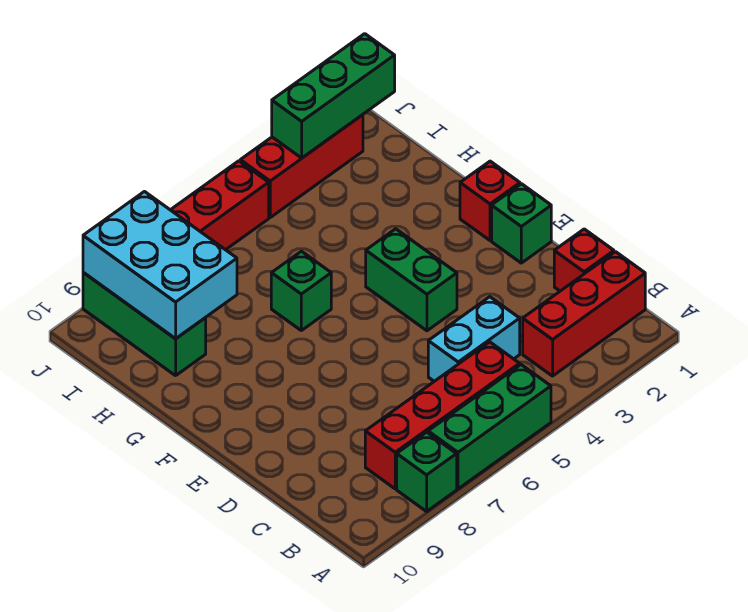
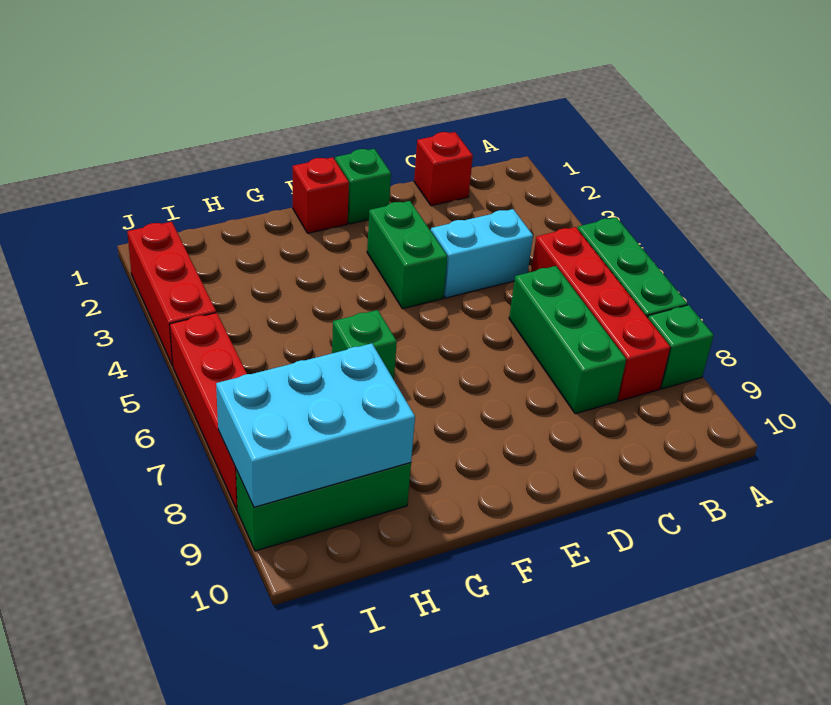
red 1x3 brick [523,252,645,376] -> none
cyan 1x2 brick [428,297,520,381] -> cyan 1x2 brick turned to [431,209,533,298]
green 1x2 brick [366,229,457,331] -> green 1x2 brick turned to [367,201,447,309]
green 1x3 brick [272,34,395,158] -> green 1x3 brick moved to [509,266,626,414]

